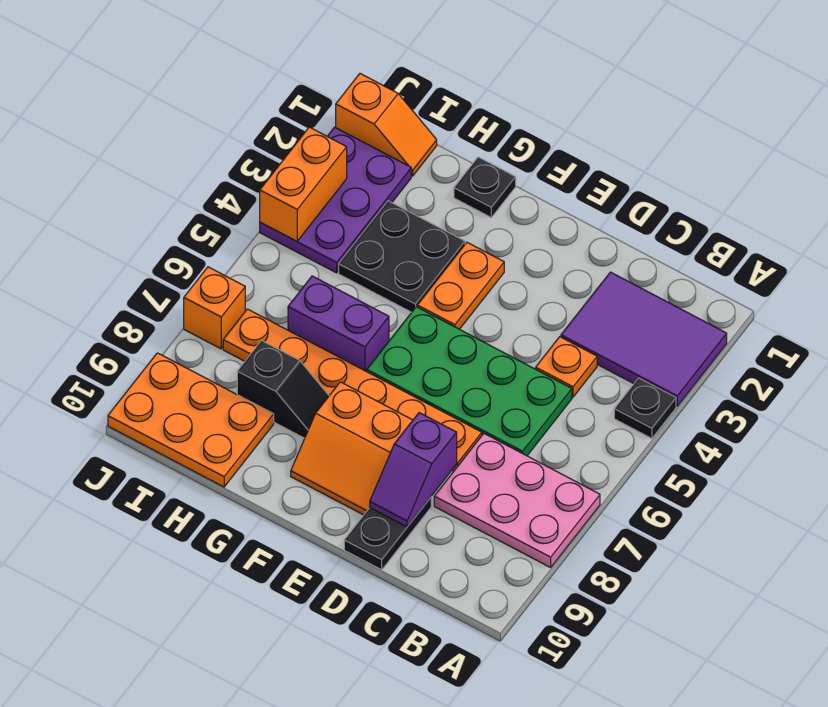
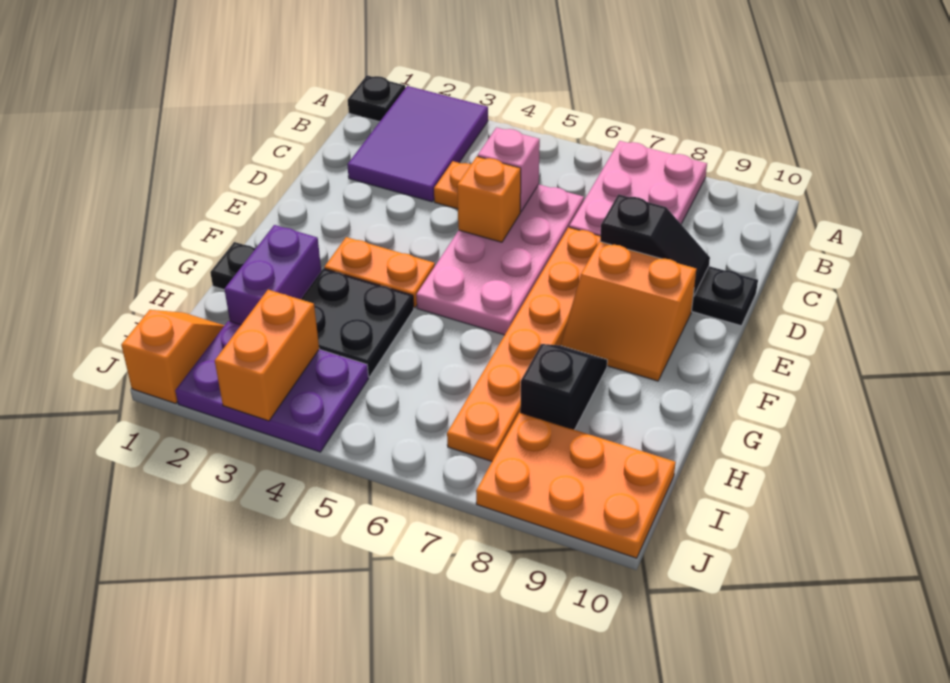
black 1x1 plate [614,378,676,439] -> black 1x1 plate moved to [348,76,405,122]
green 2x4 plate [367,307,572,456] -> pink 2x4 plate [416,184,584,335]
none -> pink 1x1 brick [478,128,540,212]
purple 1x2 slope [370,413,457,527] -> black 1x2 slope [600,194,710,296]
orange 2x2 slope [291,382,413,515] -> orange 2x2 slope turned to [561,242,696,381]
purple 1x2 brick [288,276,389,371] -> purple 1x2 brick moved to [224,225,321,325]
orange 2x3 plate [108,353,274,487] -> orange 2x3 plate turned to [476,413,676,558]
orange 1x2 brick [260,127,347,241] -> orange 1x2 brick turned to [215,290,319,421]
orange 1x1 brick [184,267,245,349] -> orange 1x1 brick moved to [457,156,521,242]

